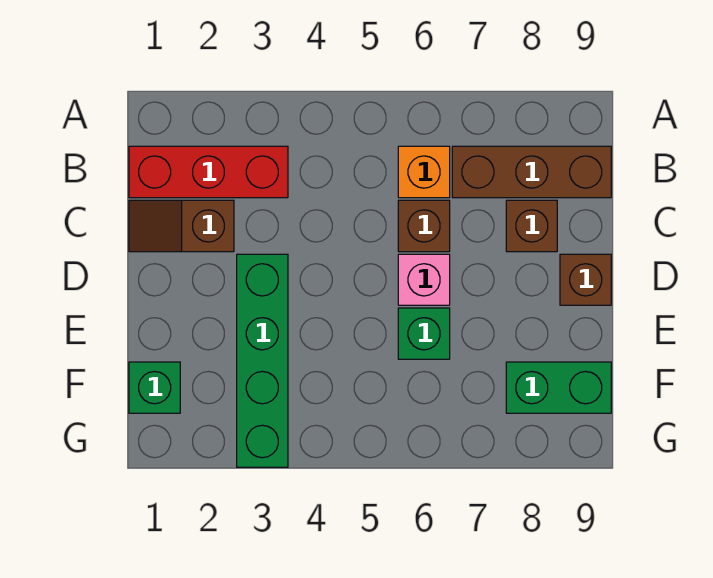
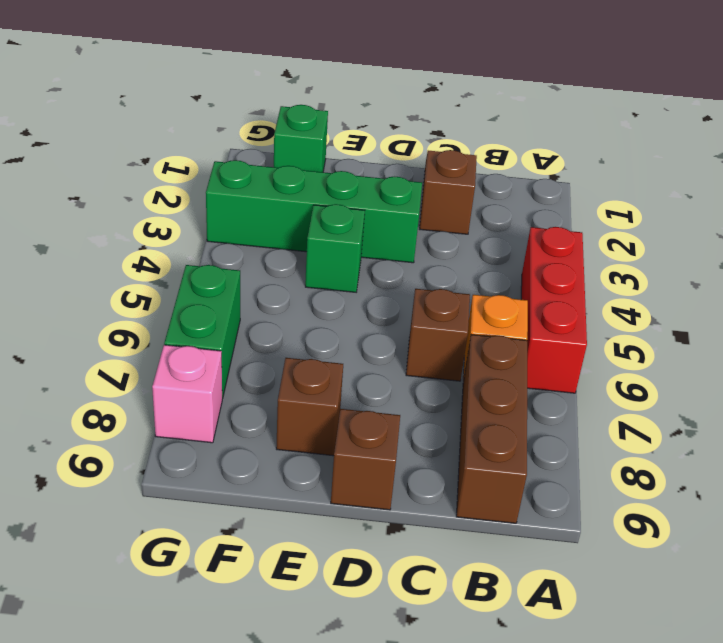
red 1x3 brick [129,146,288,198] -> red 1x3 brick moved to [521,227,587,393]
brown 1x1 brick [506,200,557,252] -> brown 1x1 brick moved to [276,358,343,456]
pink 1x1 brick [398,254,450,305] -> pink 1x1 brick moved to [152,345,222,443]
green 1x1 brick [398,308,450,359] -> green 1x1 brick moved to [305,204,365,292]
green 1x2 brick [506,362,611,413] -> green 1x2 brick moved to [164,265,240,398]

